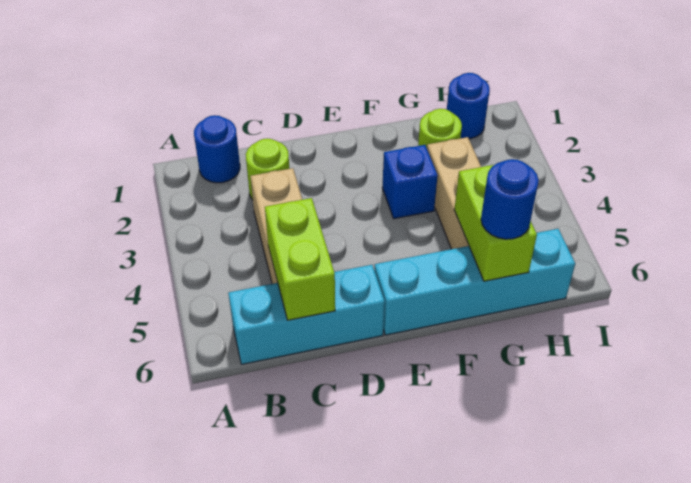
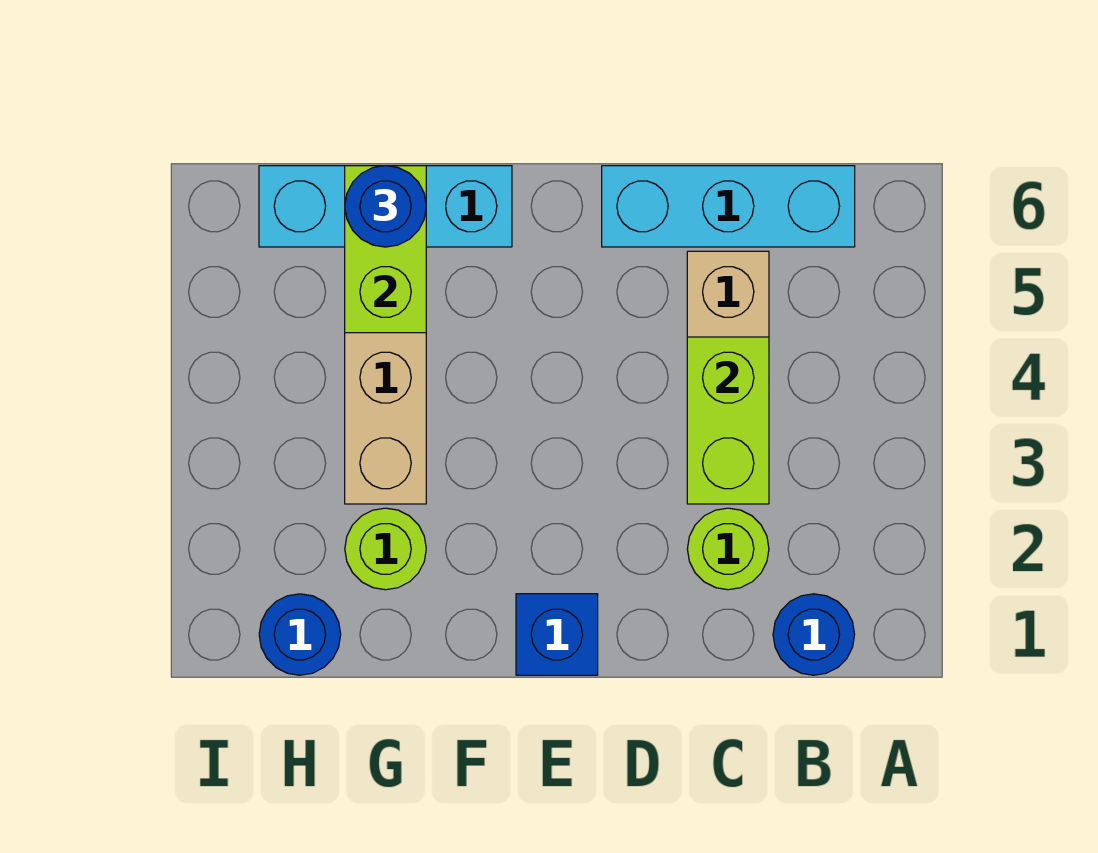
lime 1x2 brick [265,198,335,320] -> lime 1x2 brick moved to [687,337,769,504]
cyan 1x4 brick [374,229,575,335] -> cyan 1x3 brick [259,166,512,247]
blue 1x1 brick [382,145,438,219] -> blue 1x1 brick moved to [516,594,598,675]

